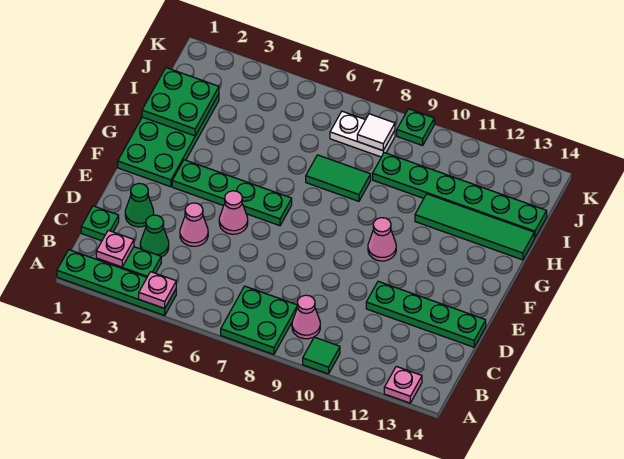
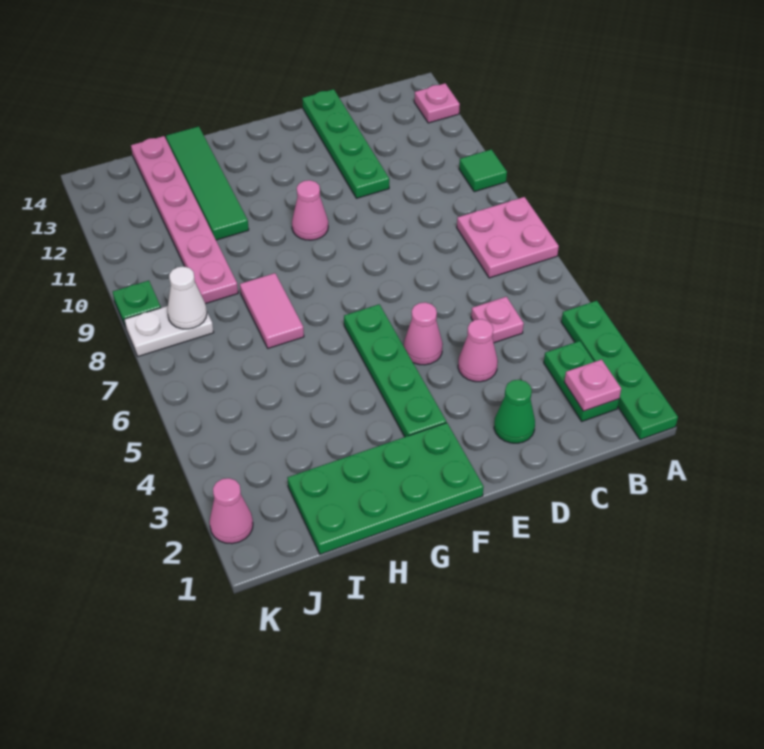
pink 1x1 plate [139,272,176,308] -> pink 1x1 plate moved to [471,297,524,343]
green 2x2 plate [221,286,297,354] -> pink 2x2 plate [457,197,559,278]
pink 1x1 cone [292,295,320,339] -> pink 1x1 cone moved to [210,478,253,544]
green 1x1 plate [81,206,119,241] -> none
green 1x1 cone [140,215,169,257] -> none
green 2x2 plate [142,68,219,136] -> none
green 1x2 tile [306,155,371,201] -> pink 1x2 tile [240,273,304,348]
green 1x6 plate [373,153,547,238] -> pink 1x6 plate [131,136,238,304]
white 1x2 plate [330,111,395,157] -> white 1x2 plate turned to [124,306,214,356]
white 1x1 tile [357,114,395,151] -> white 1x1 cone [167,266,207,329]

